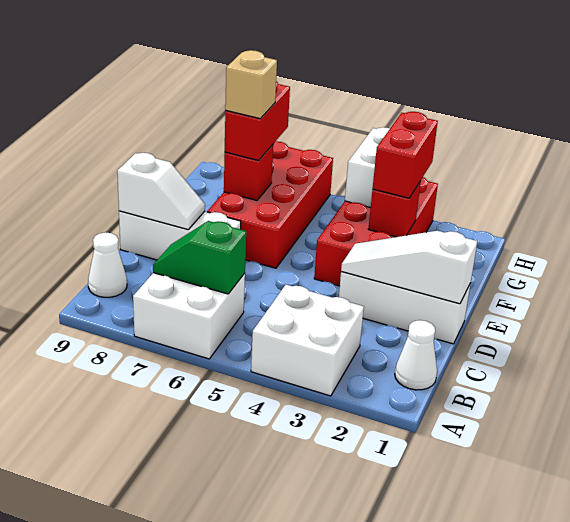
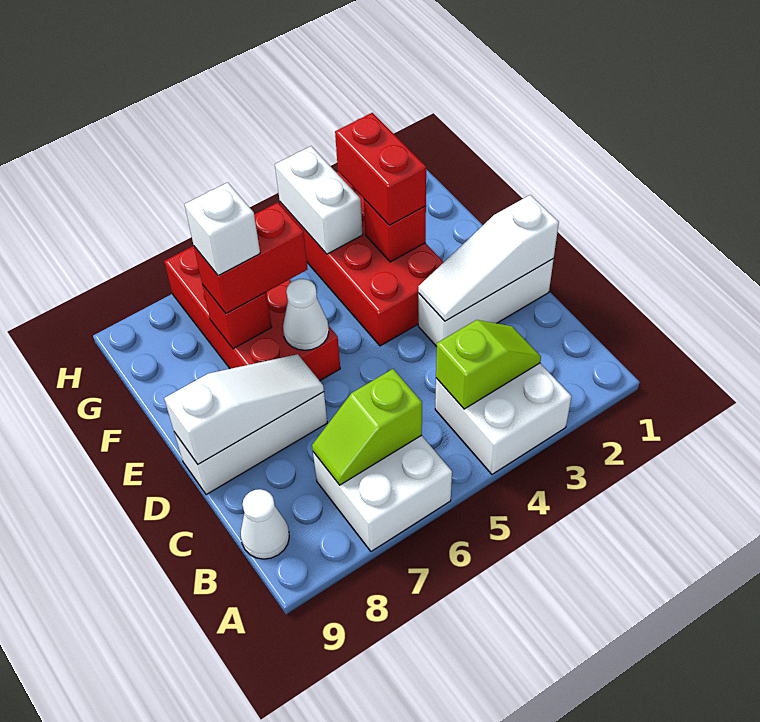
white 1x1 cone [395,320,437,390] -> white 1x1 cone moved to [283,279,329,350]
none -> lime 1x2 slope [436,320,541,409]
green 1x2 slope [153,221,246,294] -> lime 1x2 slope [312,369,422,485]
white 1x2 slope [117,153,205,229] -> white 1x3 slope [164,354,324,464]
red 1x2 brick [225,81,290,160] -> red 1x2 brick turned to [194,202,308,313]
tan 1x1 brick [225,50,277,119] -> white 1x1 brick [185,182,260,276]

